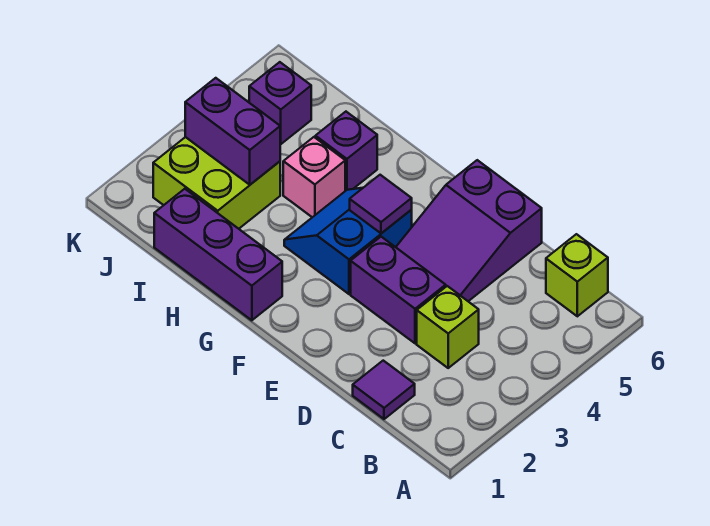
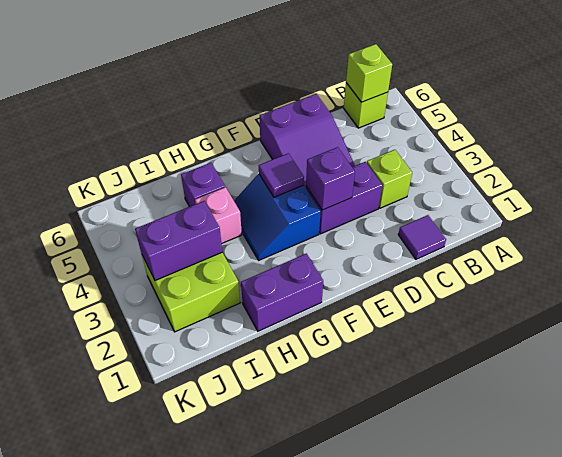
none -> lime 1x1 brick [346,44,392,102]
purple 1x3 brick [154,189,282,320] -> purple 1x2 brick [241,254,323,331]
purple 1x1 brick [249,62,311,144] -> purple 1x1 brick moved to [306,147,355,210]

